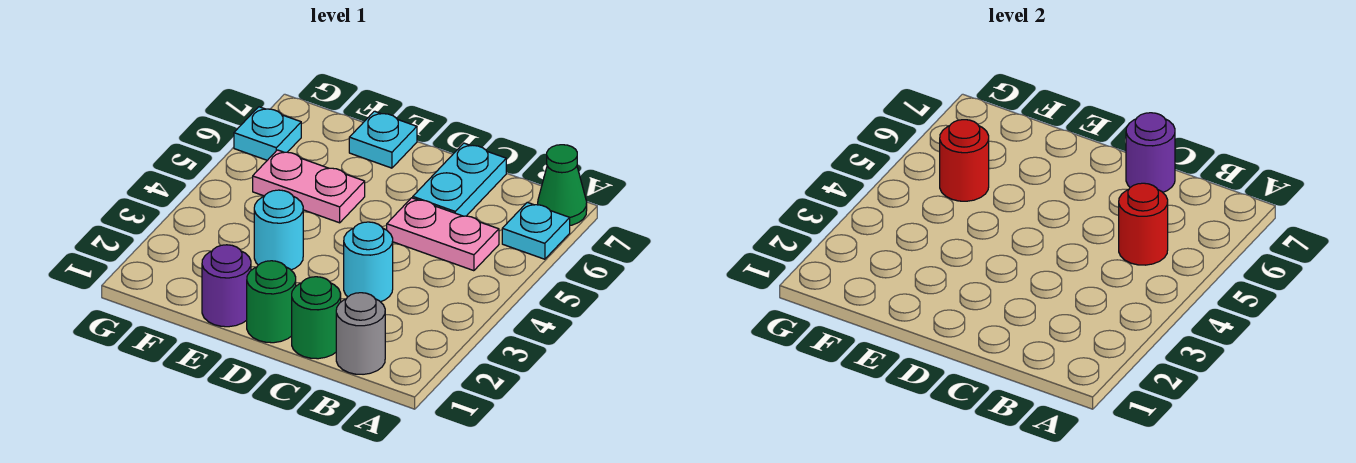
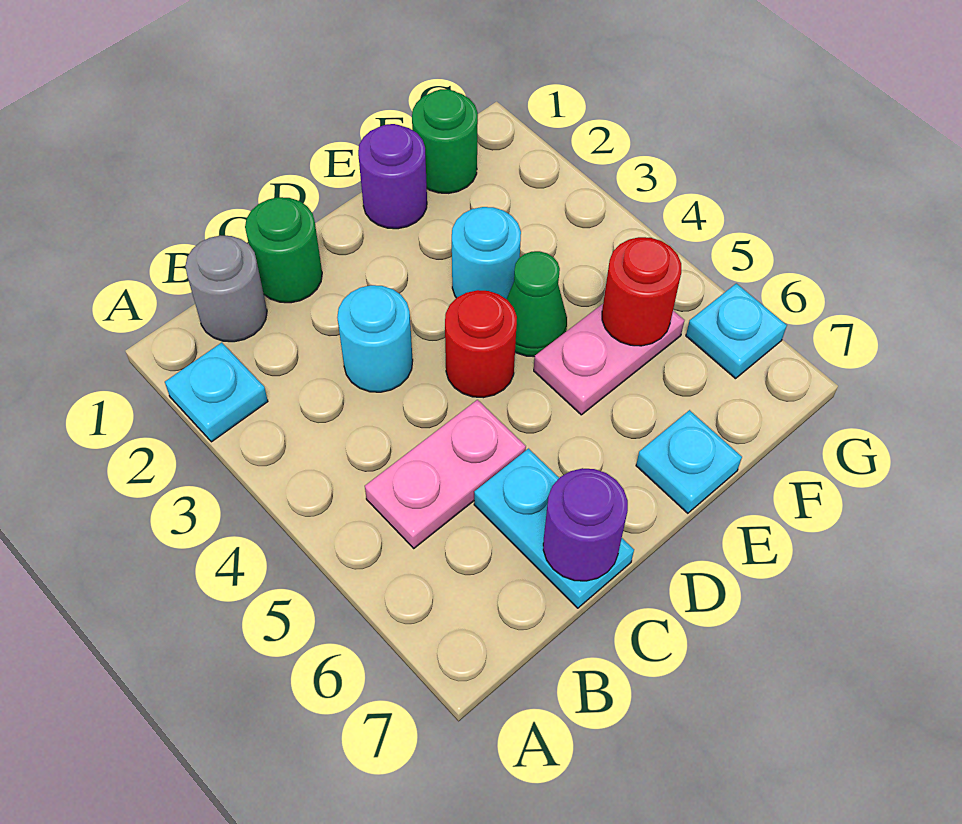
cyan 1x1 plate [502,202,570,259] -> cyan 1x1 plate moved to [165,343,268,442]
green 1x1 cone [538,145,587,225] -> green 1x1 cone moved to [507,251,567,357]
red 1x1 round brick [1119,183,1168,265] -> red 1x1 round brick moved to [445,290,517,398]
green 1x1 round brick [247,261,296,343] -> green 1x1 round brick moved to [412,89,478,193]

